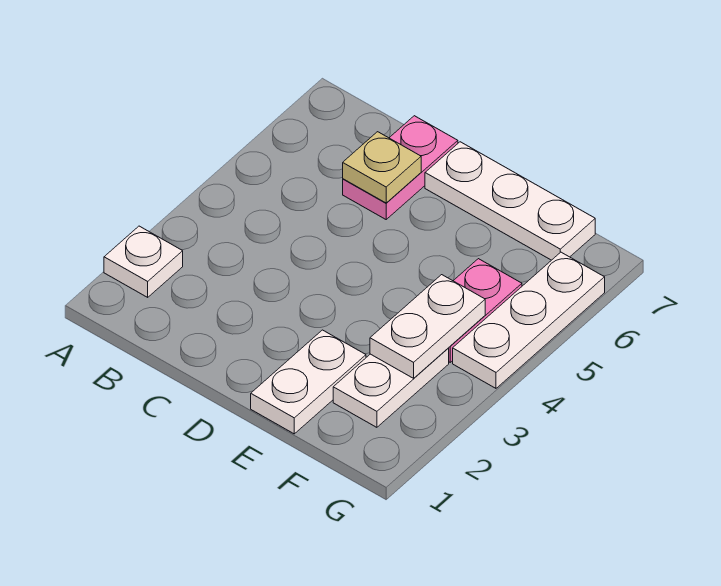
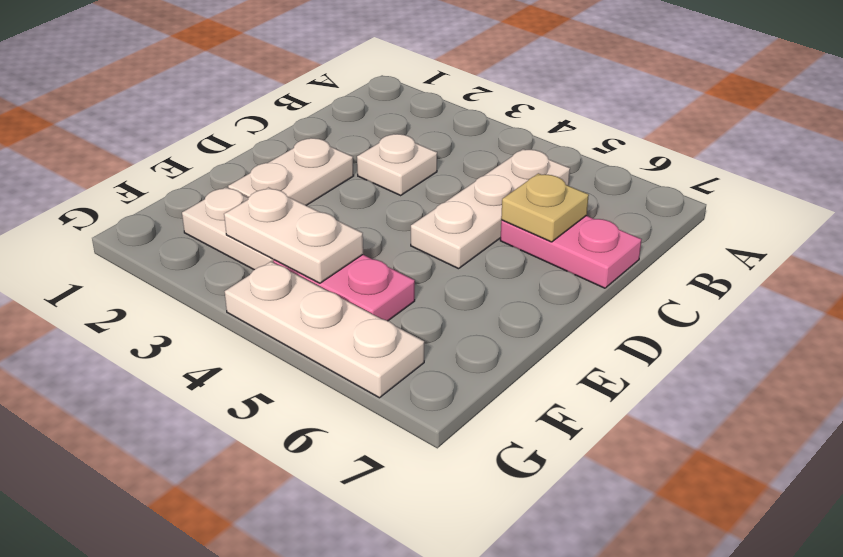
white 1x1 plate [104,226,183,297] -> white 1x1 plate moved to [357,134,437,195]
white 1x3 plate [425,142,595,260] -> white 1x3 plate moved to [411,149,570,269]
white 1x2 plate [251,330,366,434] -> white 1x2 plate turned to [228,138,354,206]

